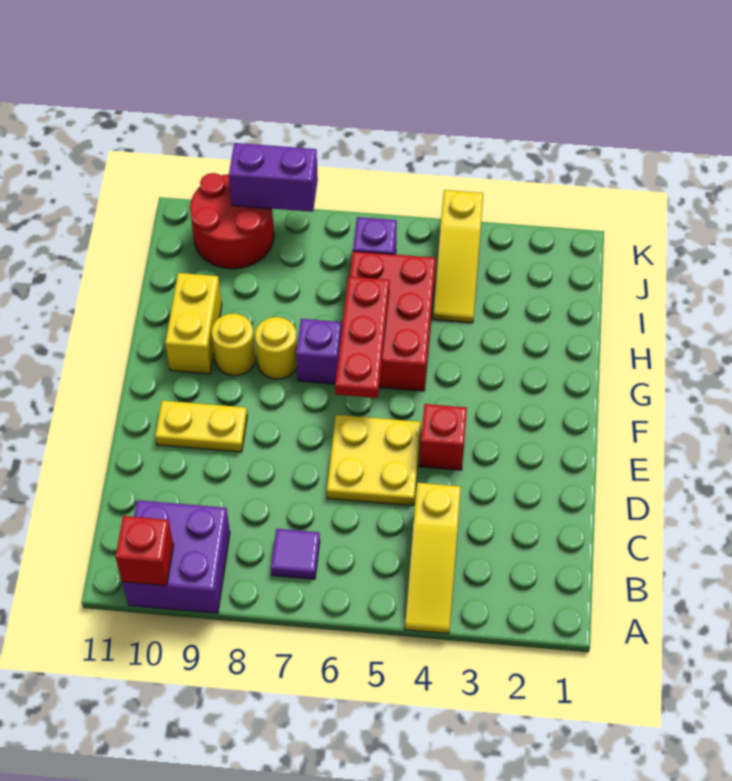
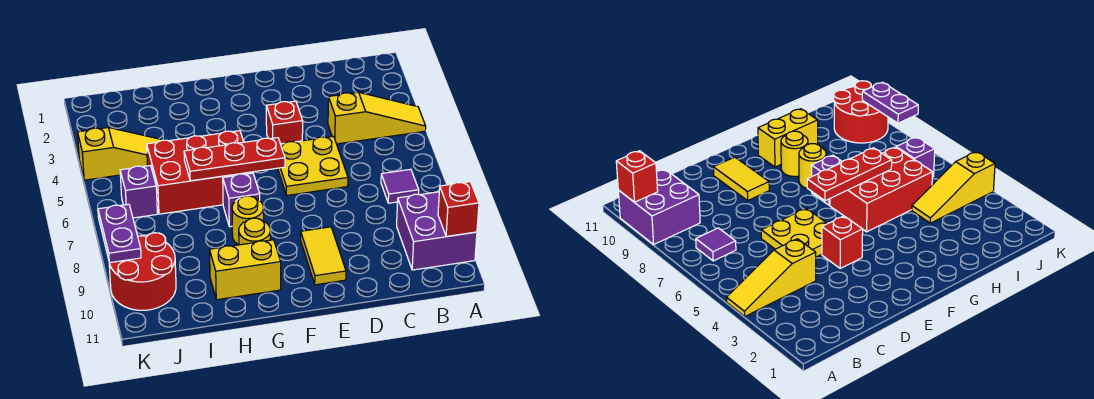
yellow 1x2 plate [155,401,247,452] -> yellow 1x2 tile [301,227,346,285]
purple 1x2 brick [229,143,318,212] -> purple 1x2 plate [98,204,141,263]

